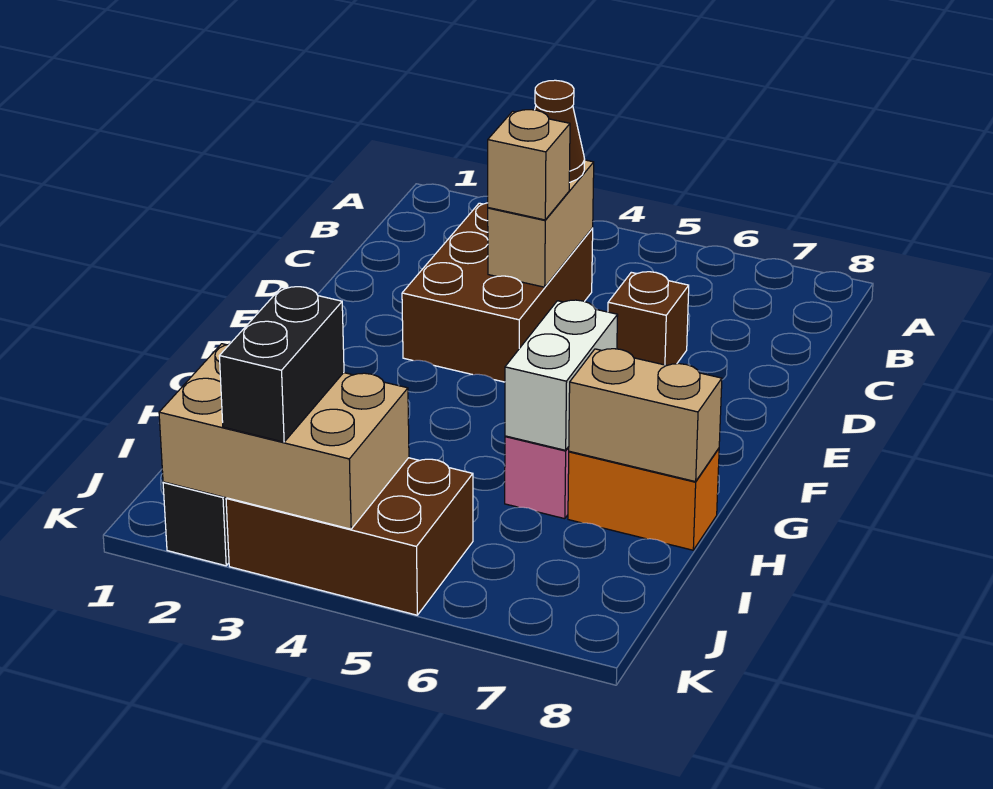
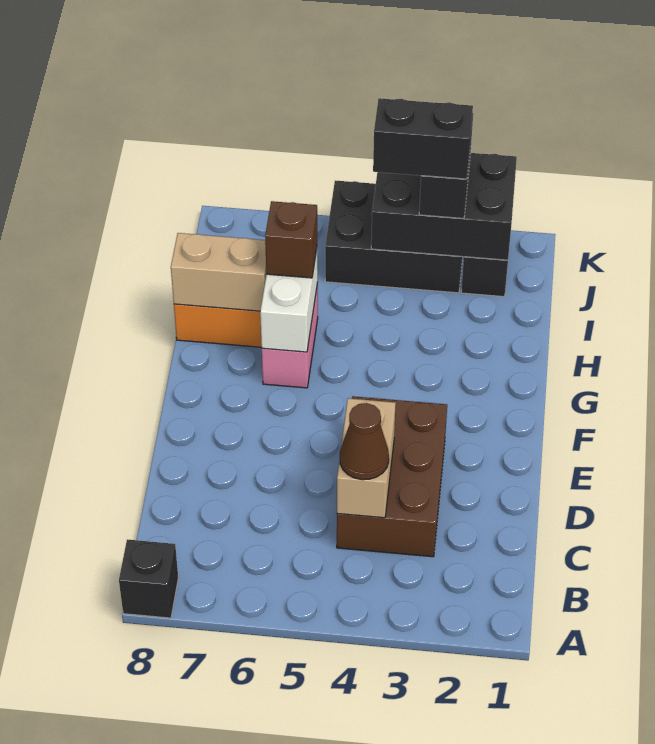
none -> black 1x1 brick [119,539,178,618]
tan 1x1 brick [488,110,570,220] -> none
brown 1x1 brick [608,272,689,365] -> brown 1x1 brick moved to [265,201,317,278]
tan 2x3 brick [159,344,409,529] -> black 2x3 brick [371,153,517,260]
brown 2x3 brick [226,458,473,615] -> black 2x3 brick [325,181,462,293]
none -> black 1x2 brick [373,98,473,179]

